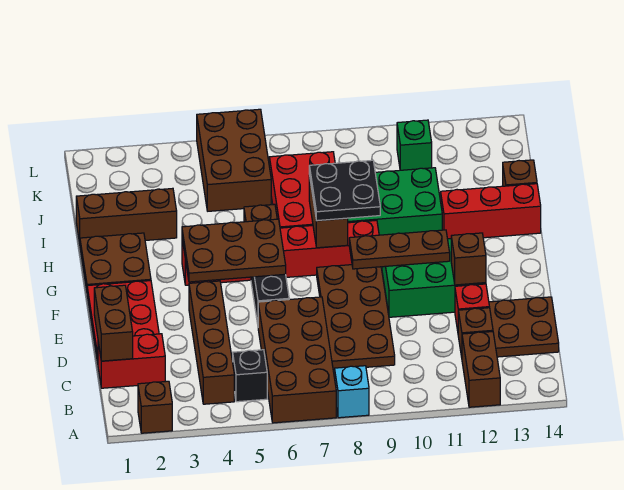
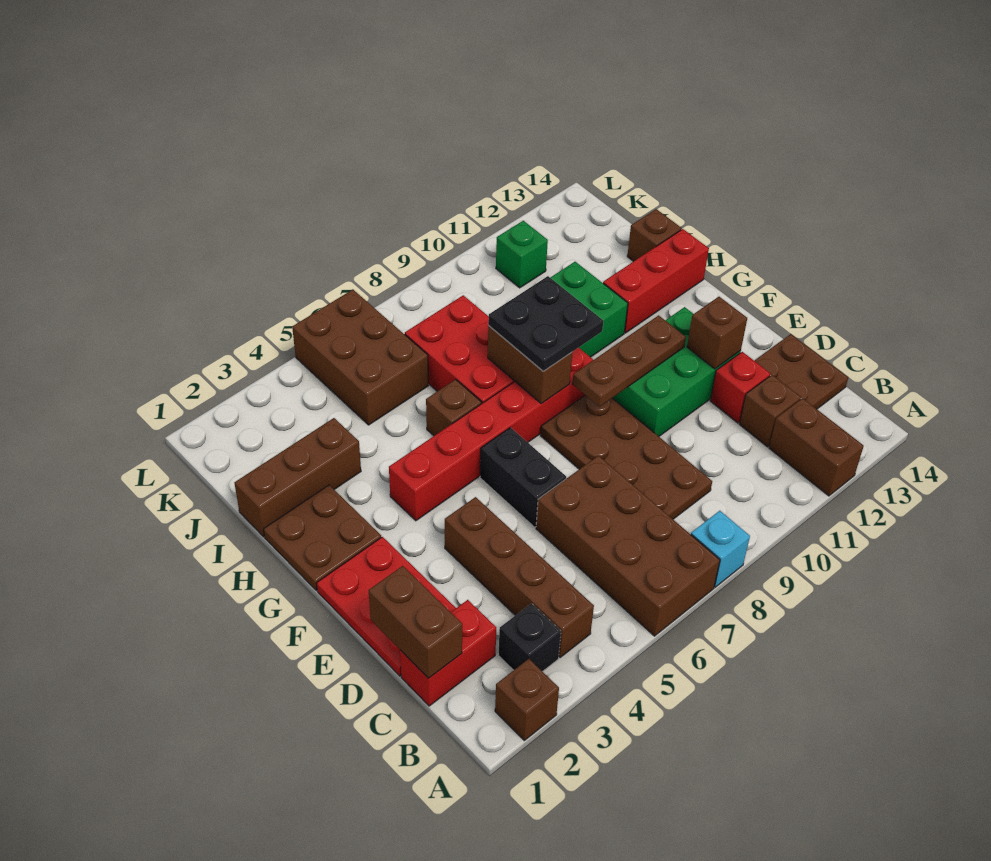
black 1x1 brick [233,350,267,402] -> black 1x1 brick moved to [498,604,561,672]
brown 2x3 plate [182,219,286,282] -> none

